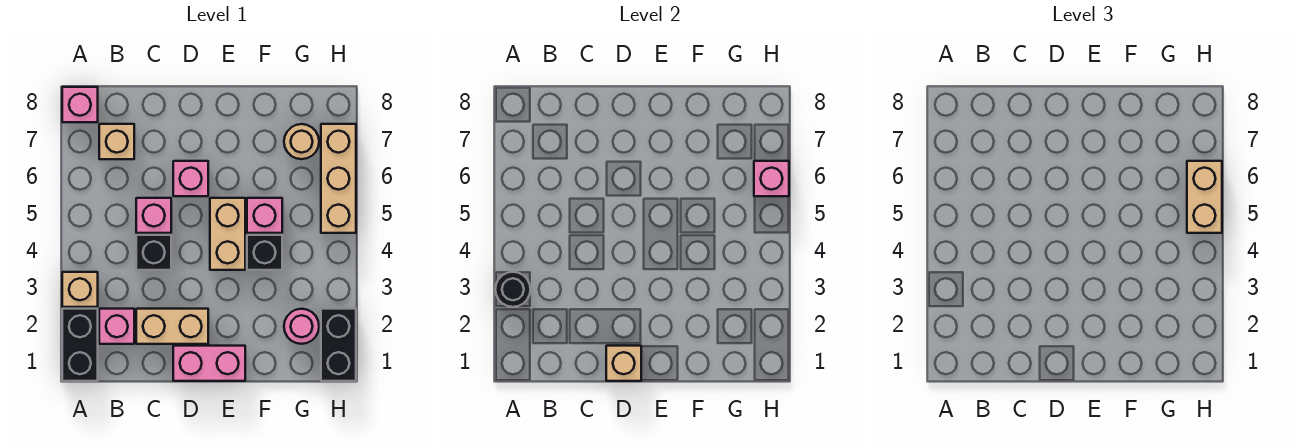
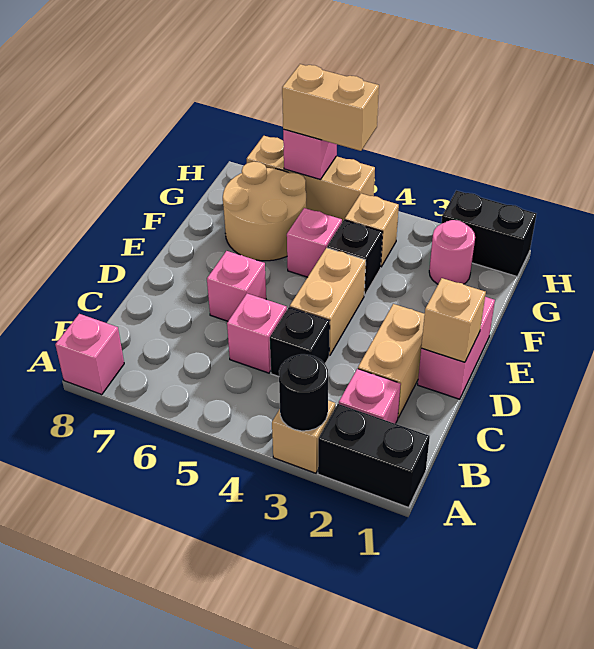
tan 1x1 brick [99,124,134,159] -> tan 1x1 brick moved to [345,193,399,267]
tan 1x2 brick [210,198,245,270] -> tan 1x2 brick turned to [290,248,366,356]
tan 1x1 round brick [284,124,319,159] -> tan 2x2 round brick [223,162,306,261]

